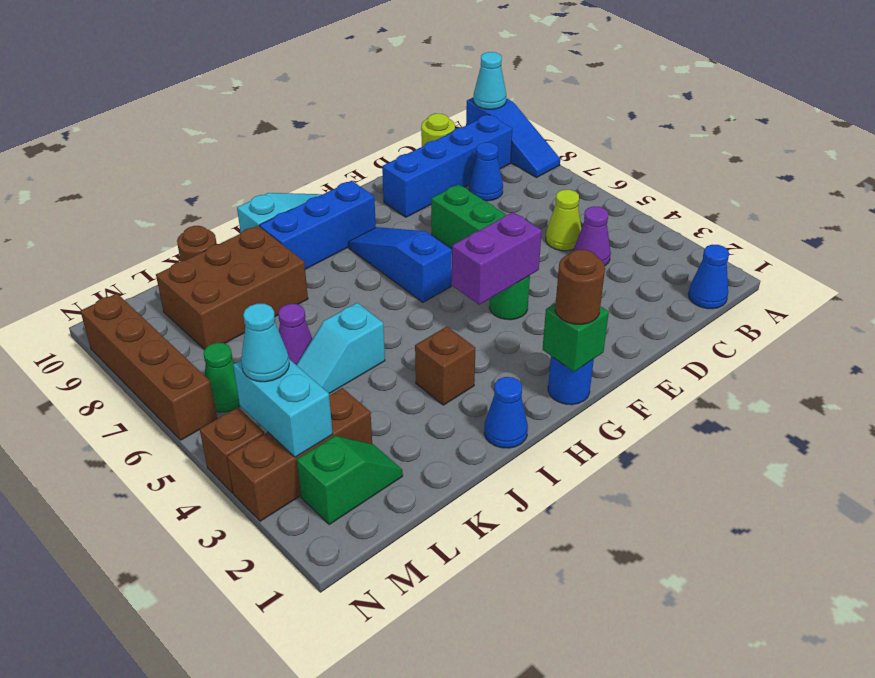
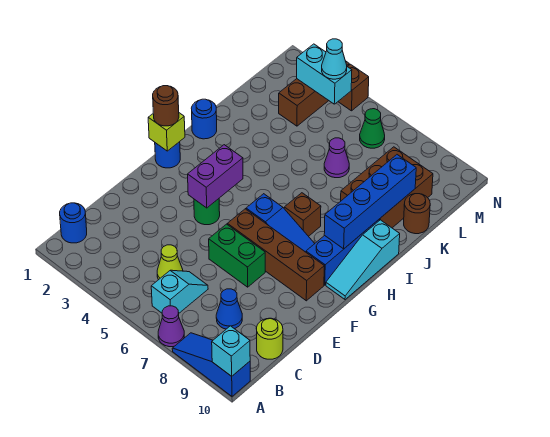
cyan 1x1 cone [474,52,506,109] -> cyan 1x1 brick [212,326,250,376]
blue 1x1 cone [688,245,729,309] -> blue 1x1 round brick [60,203,87,243]
blue 1x4 brick [382,115,512,217] -> blue 1x4 brick moved to [324,155,416,249]
purple 1x1 cone [574,206,611,266] -> purple 1x1 cone moved to [158,306,184,347]
green 1x1 brick [542,303,609,372] -> lime 1x1 brick [148,113,185,151]
blue 1x1 cone [484,377,528,448] -> blue 1x1 round brick [191,99,217,139]
brown 1x1 brick [415,327,475,405] -> brown 1x1 brick moved to [284,193,321,236]
cyan 1x2 slope [297,303,385,394] -> cyan 1x2 slope moved to [151,270,208,313]
green 1x2 slope [297,436,403,525] -> none
brown 1x4 brick [81,293,217,440] -> brown 1x4 brick moved to [227,209,324,301]

